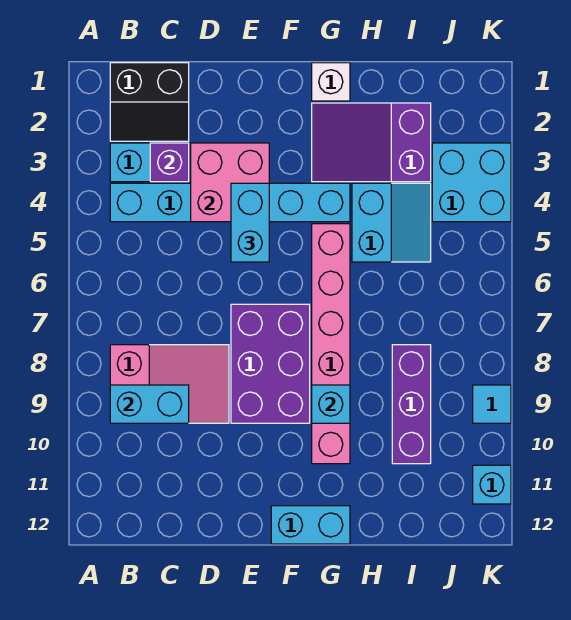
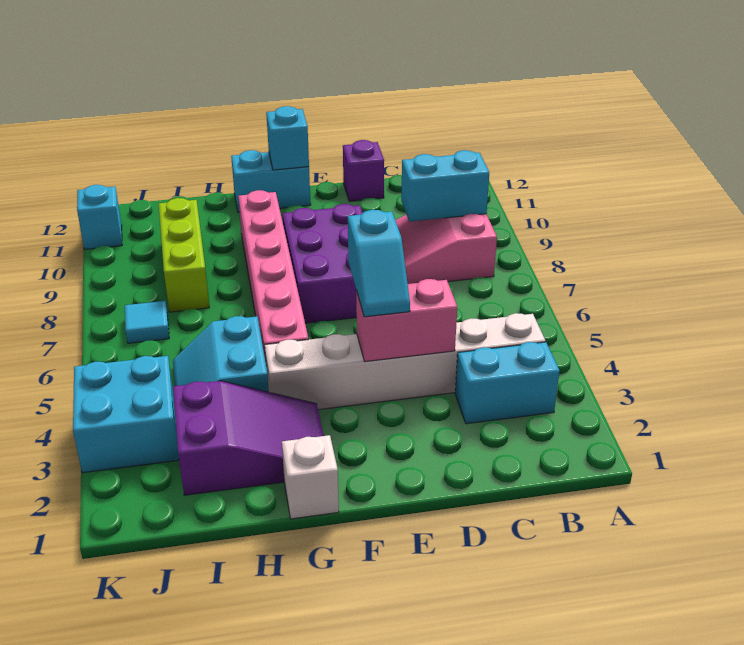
black 2x2 slope [110,63,189,141] -> none
cyan 1x6 brick [110,183,350,222] -> white 1x6 brick [265,313,545,410]
purple 1x1 brick [150,143,189,182] -> purple 1x1 brick moved to [343,140,384,201]
pink 2x2 brick [191,143,269,222] -> pink 1x2 brick [356,279,457,362]
cyan 1x2 brick [231,183,269,262] -> cyan 1x2 slope [348,210,410,317]
cyan 1x1 brick [312,385,350,423] -> cyan 1x1 brick moved to [266,106,309,170]
purple 1x3 brick [392,345,431,464] -> lime 1x3 brick [159,198,209,312]
cyan 1x1 tile [473,385,511,423] -> cyan 1x1 tile moved to [125,301,169,343]

